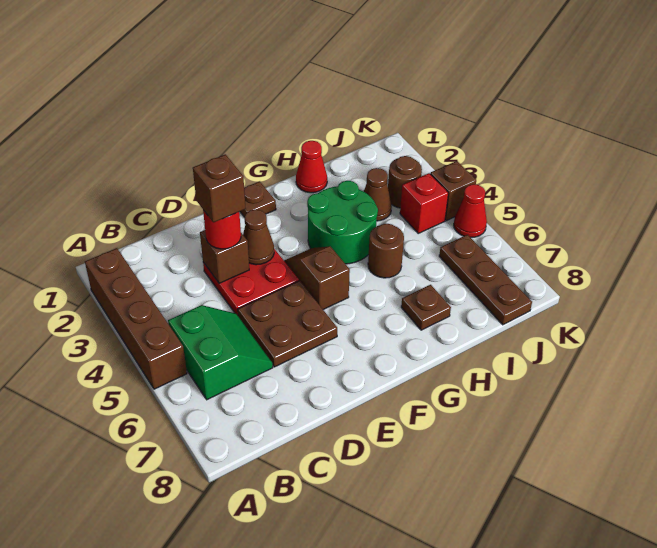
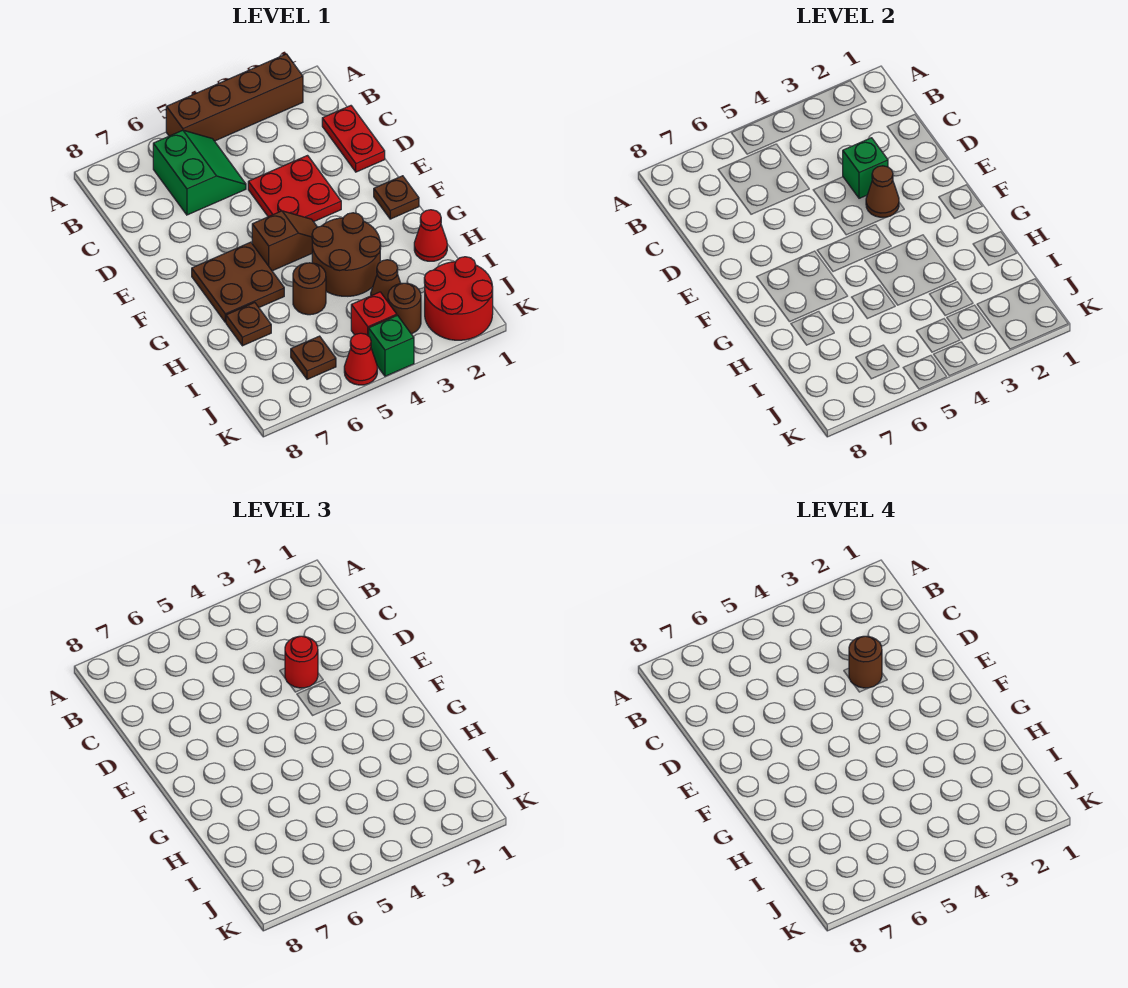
green 2x2 slope [168,305,273,400] -> green 2x2 slope turned to [153,130,246,215]
none -> red 1x2 plate [322,106,385,172]
brown 1x1 brick [200,230,249,283] -> green 1x1 brick [843,138,888,198]
brown 1x1 brick [193,154,246,222] -> brown 1x1 round brick [849,636,882,688]
brown 2x2 plate [238,281,337,367] -> brown 2x2 plate moved to [192,242,284,322]
green 2x2 round brick [307,181,378,264] -> brown 2x2 round brick [312,213,381,296]
none -> red 2x2 round brick [424,257,493,340]
brown 1x3 plate [439,235,532,325] -> brown 1x1 plate [291,336,336,379]
brown 1x1 brick [430,161,476,221] -> green 1x1 brick [369,315,414,376]

